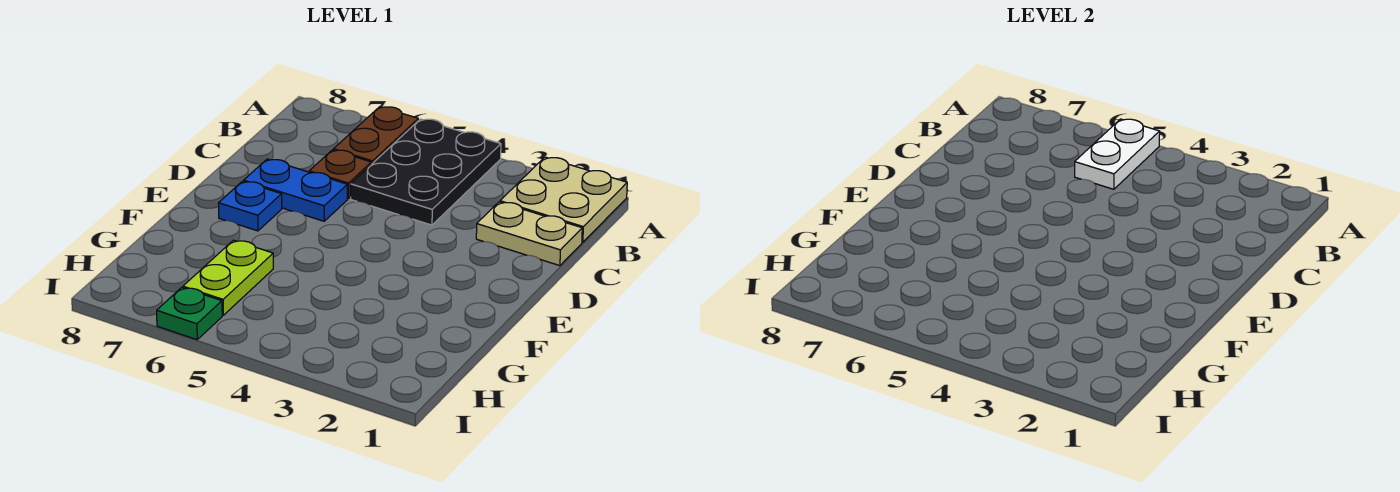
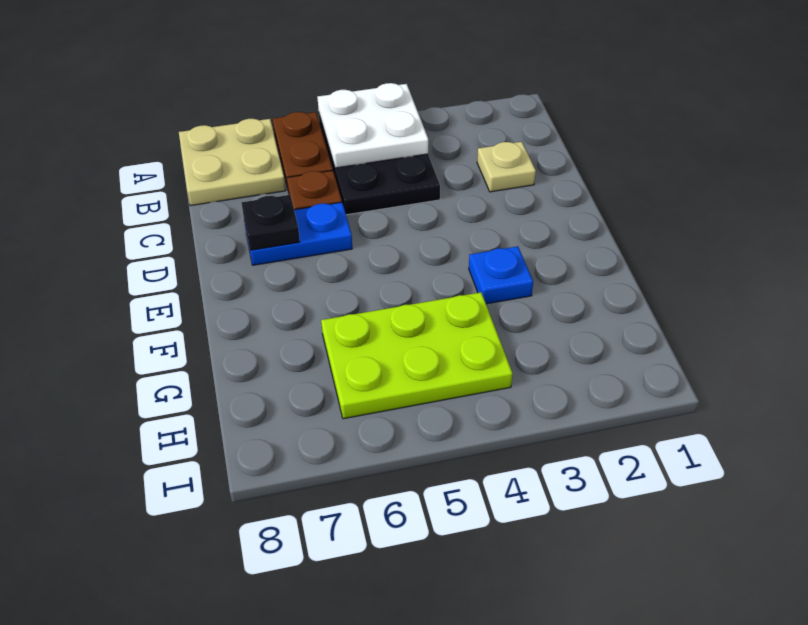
tan 2x2 plate [500,157,627,242] -> tan 2x2 plate moved to [179,119,286,206]
white 1x2 plate [1075,119,1160,189] -> white 2x2 plate [318,83,428,168]
tan 1x2 plate [476,202,582,266] -> tan 1x1 plate [477,142,536,192]
none -> black 1x1 plate [242,195,300,250]
blue 1x1 plate [218,181,282,231] -> blue 1x1 plate moved to [469,246,533,304]
lime 1x2 plate [183,240,273,315] -> lime 2x3 plate [321,292,513,419]
green 1x1 plate [157,288,222,340] -> none

